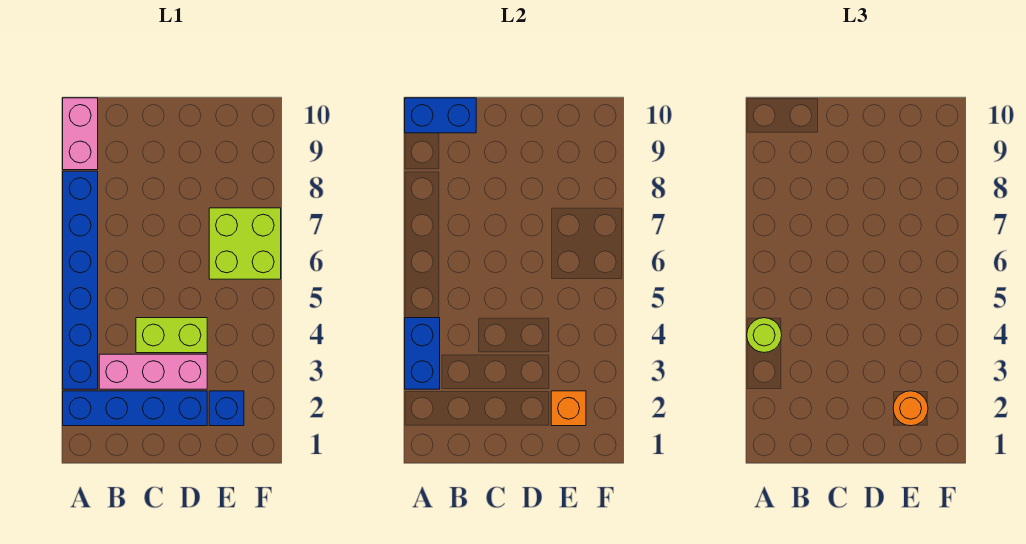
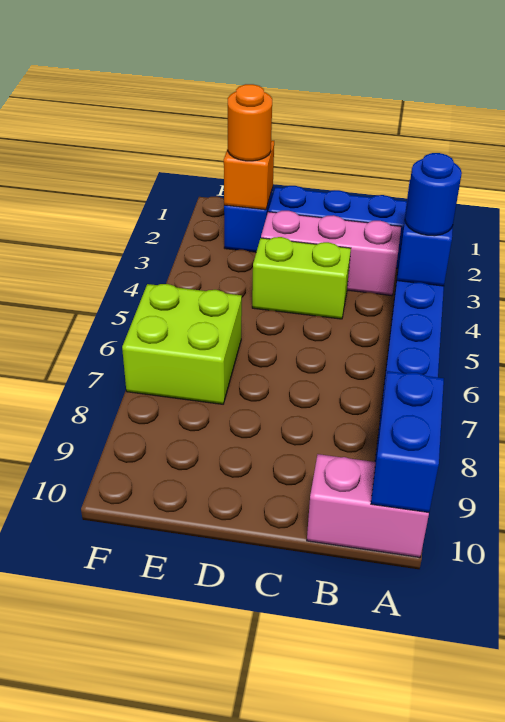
lime 1x1 round brick [747,318,782,353] -> blue 1x1 round brick [405,153,462,236]
pink 1x2 brick [63,98,98,170] -> pink 1x2 brick turned to [307,454,429,557]
blue 1x2 brick [405,98,476,133] -> blue 1x2 brick turned to [371,371,444,512]

